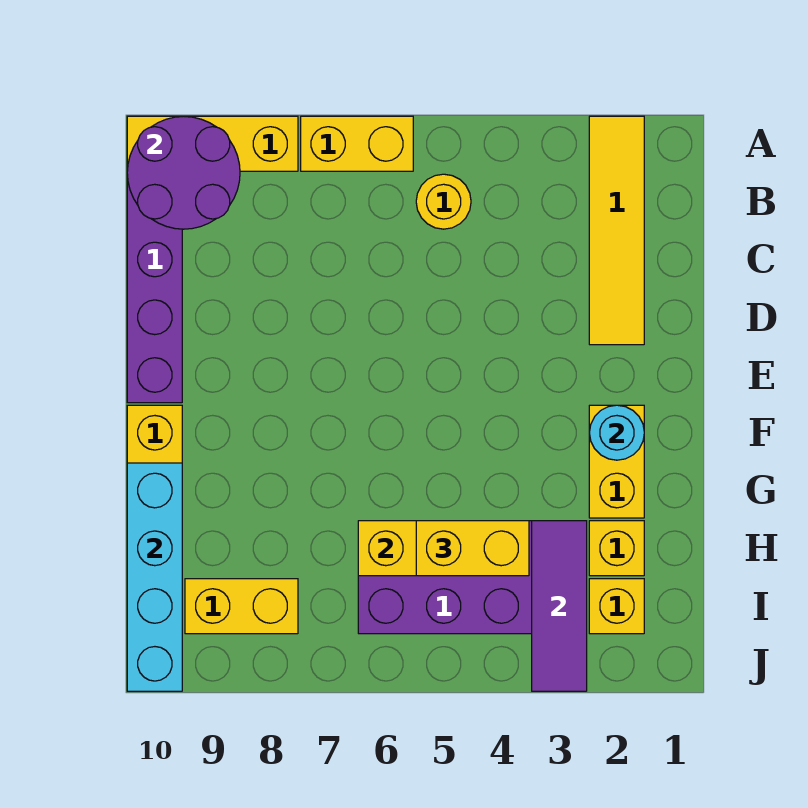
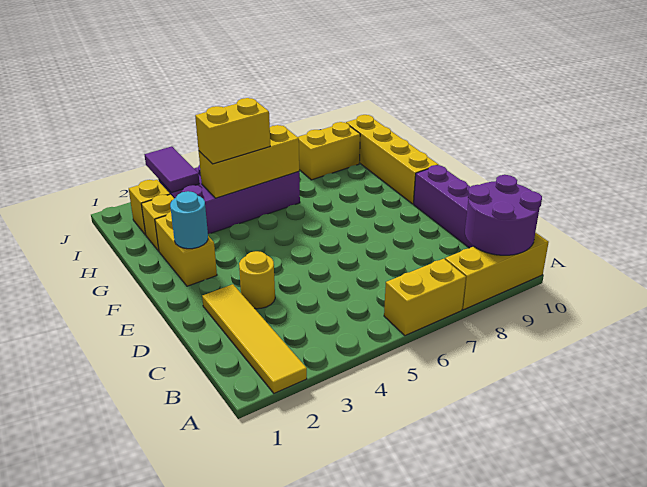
yellow 1x1 round brick [416,174,471,229] -> yellow 1x1 round brick moved to [239,251,275,309]
cyan 1x4 brick [127,463,182,691] -> none
purple 1x3 tile [532,521,587,691] -> purple 1x2 tile [145,146,200,193]

